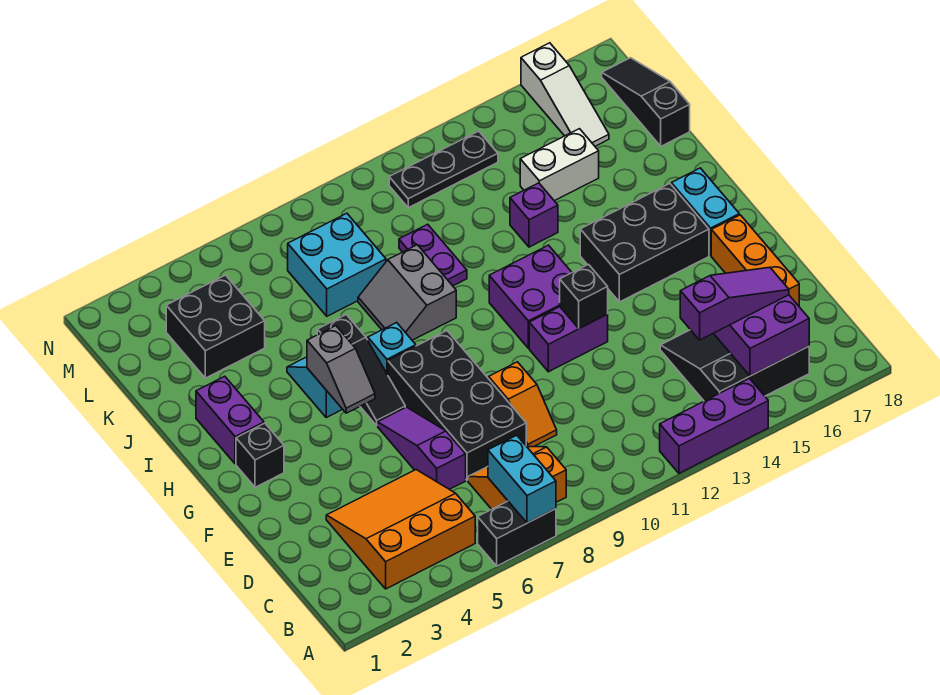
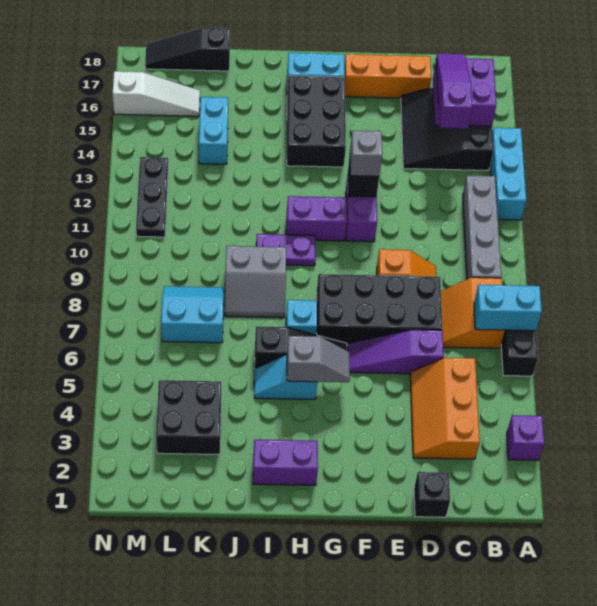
purple 1x3 brick [660,378,768,473] -> cyan 1x3 brick [490,128,526,220]
orange 3x3 slope [326,470,475,589] -> orange 2x3 slope [410,358,480,459]
none -> grey 1x4 brick [463,175,501,279]
none -> grey 1x1 brick [350,131,382,176]
black 1x1 brick [236,423,284,487] -> black 1x1 brick moved to [414,472,450,517]
purple 2x2 brick [489,245,572,348] -> purple 1x2 brick [286,196,347,241]
purple 1x2 plate [399,224,467,286] -> purple 1x2 plate moved to [256,234,316,266]
purple 1x1 brick [510,183,558,247] -> purple 1x1 brick moved to [507,415,544,460]
cyan 2x2 brick [288,213,386,316] -> cyan 2x2 slope [161,286,224,343]
white 1x2 brick [520,129,599,201] -> cyan 1x2 brick [199,97,228,164]

